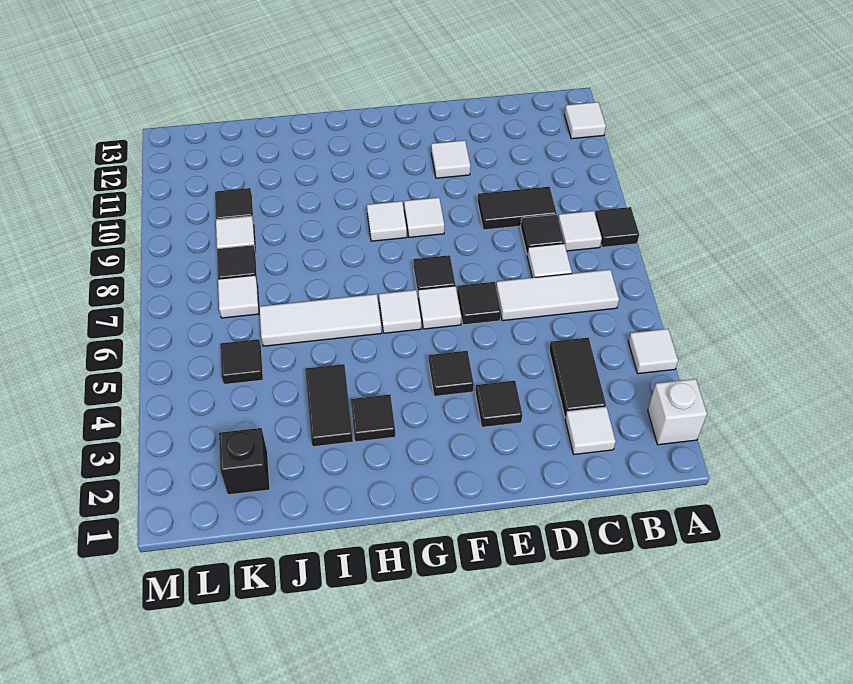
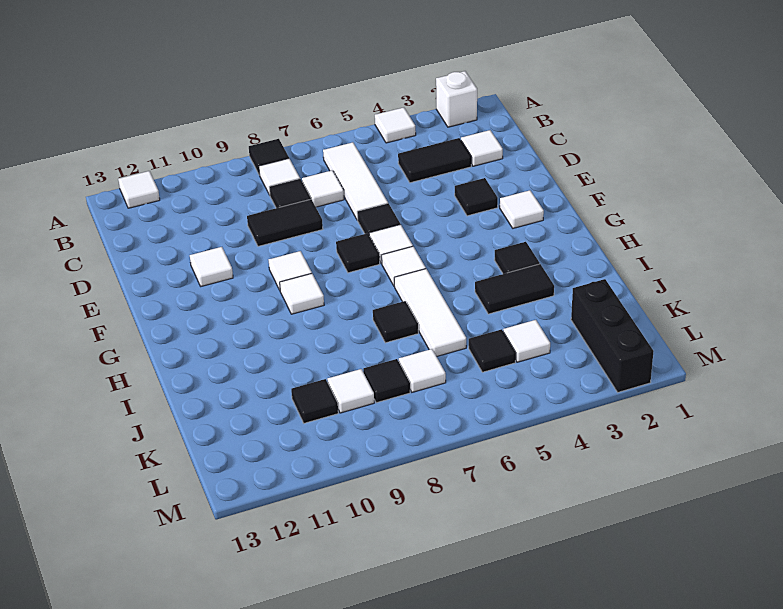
black 1x2 tile [478,187,557,230] -> black 1x2 tile turned to [247,199,323,246]
none -> white 1x1 tile [500,190,544,228]
black 1x1 tile [429,351,474,396] -> black 1x1 tile moved to [373,301,418,343]
black 1x1 brick [219,428,270,495] -> black 1x3 brick [571,279,654,392]
none -> white 1x1 tile [503,320,550,362]

